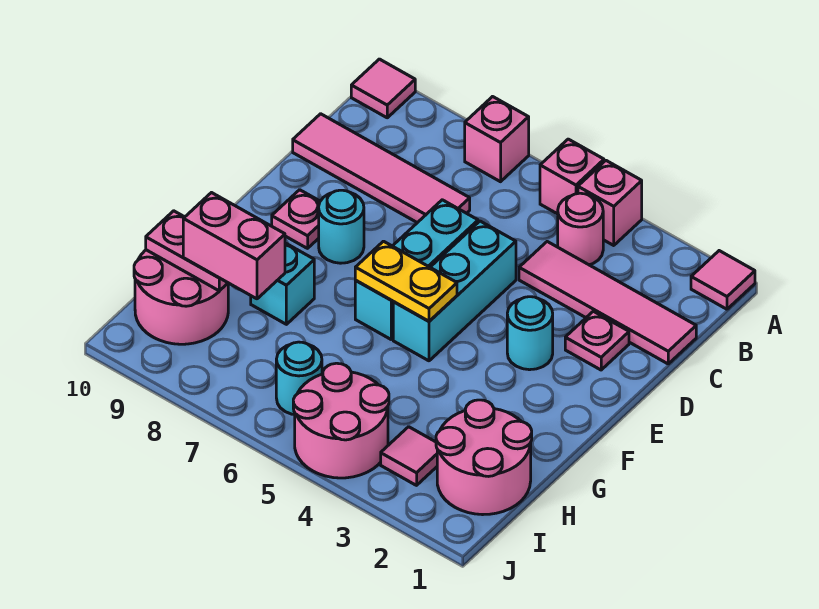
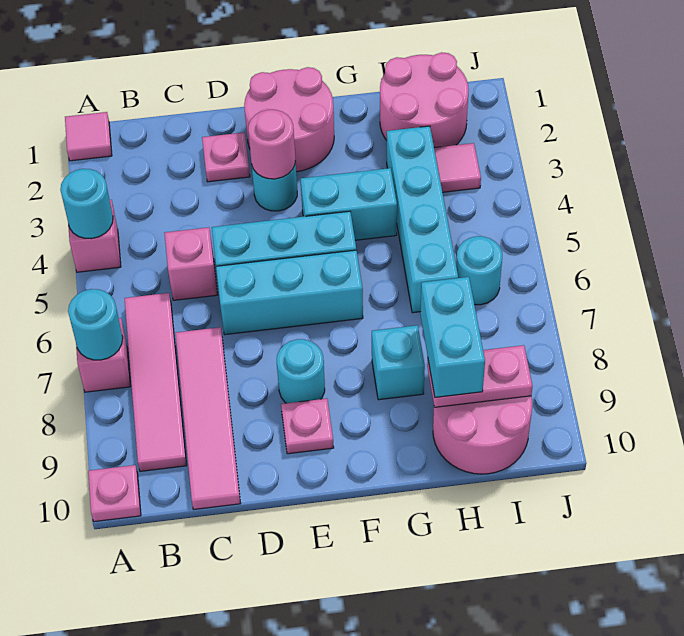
none -> cyan 1x1 round brick [60,169,113,239]
pink 1x1 brick [540,139,604,214] -> pink 1x1 brick moved to [164,227,217,300]
none -> cyan 1x1 round brick [68,289,123,360]
pink 1x1 tile [351,59,415,118] -> pink 1x1 plate [88,465,141,522]
pink 1x1 round brick [558,193,603,265] -> pink 1x1 round brick moved to [248,110,295,179]
pink 1x4 tile [519,242,696,364] -> pink 1x4 tile moved to [125,293,187,471]
none -> cyan 1x2 brick [301,168,397,240]
yellow 1x2 plate [355,241,457,321] -> none
none -> cyan 1x4 brick [387,126,458,313]
pink 1x2 brick [183,193,285,299] -> cyan 1x2 brick [420,277,485,397]
pink 1x2 plate [146,211,228,291] -> pink 1x2 plate turned to [427,345,533,407]
pink 2x2 round brick [293,363,389,478] -> pink 2x2 round brick moved to [244,67,334,172]

